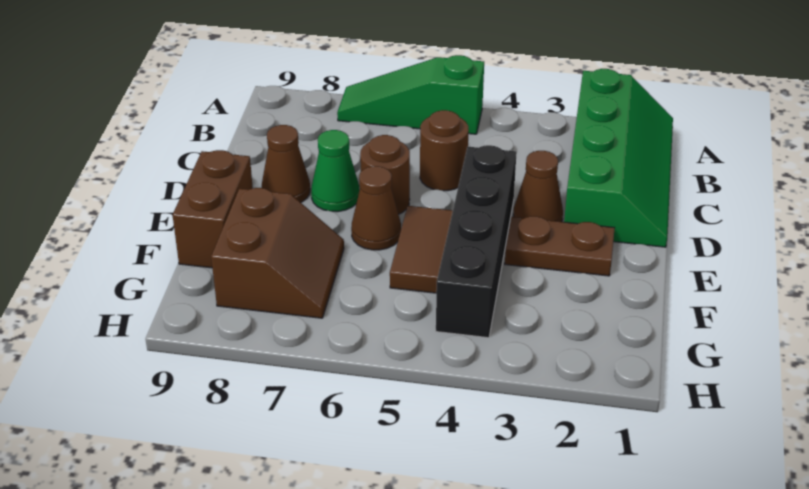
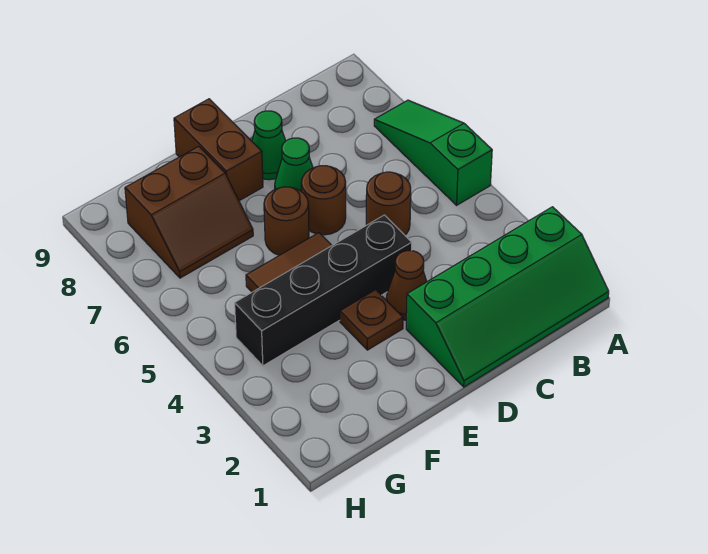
brown 1x1 cone [262,125,310,202] -> green 1x1 cone [252,111,286,180]
brown 1x2 plate [505,216,615,276] -> brown 1x1 plate [340,290,403,350]
brown 1x1 cone [351,166,401,250] -> brown 1x1 round brick [264,187,309,255]
brown 1x2 brick [173,150,253,268] -> brown 1x2 brick turned to [174,99,263,201]

